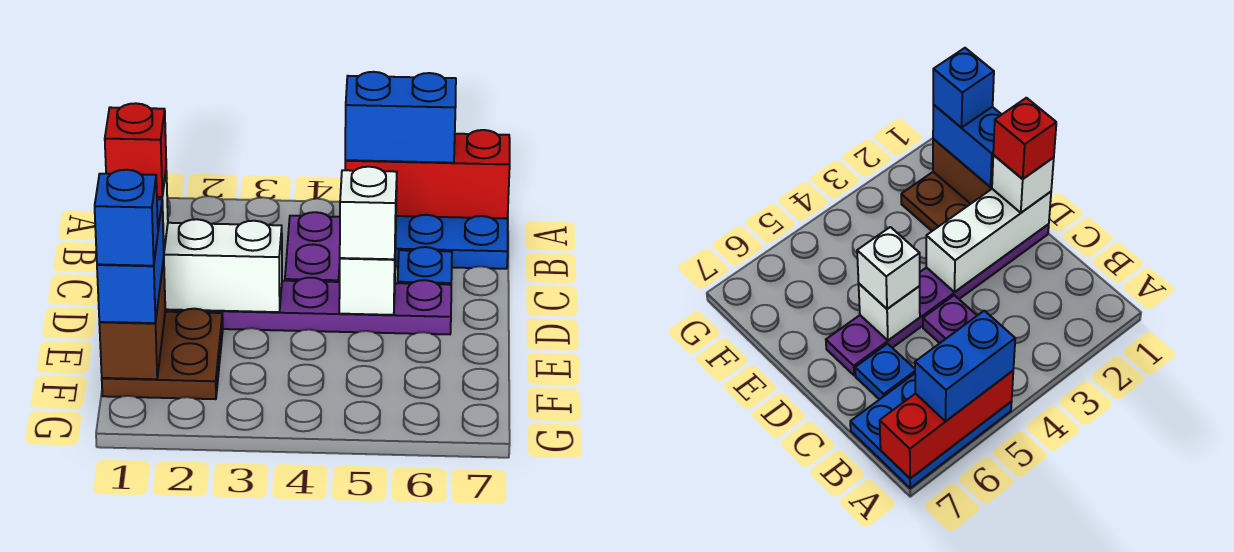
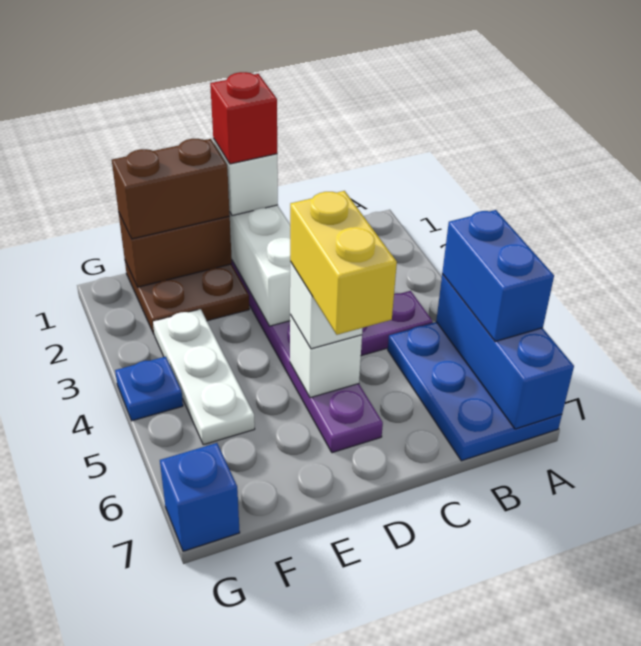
red 1x3 brick [345,130,510,219] -> blue 1x3 brick [436,274,574,429]
blue 1x1 plate [398,247,452,285] -> blue 1x1 plate moved to [115,357,183,421]
none -> yellow 1x2 brick [290,191,397,335]
blue 1x2 brick [97,199,164,323] -> brown 1x2 brick [112,139,230,239]
blue 1x1 brick [95,170,158,266] -> blue 1x1 brick moved to [160,443,240,551]
none -> white 1x3 plate [153,309,255,445]

